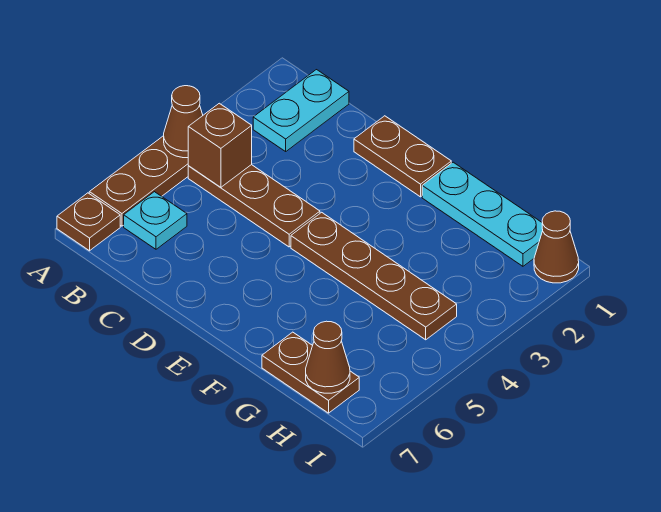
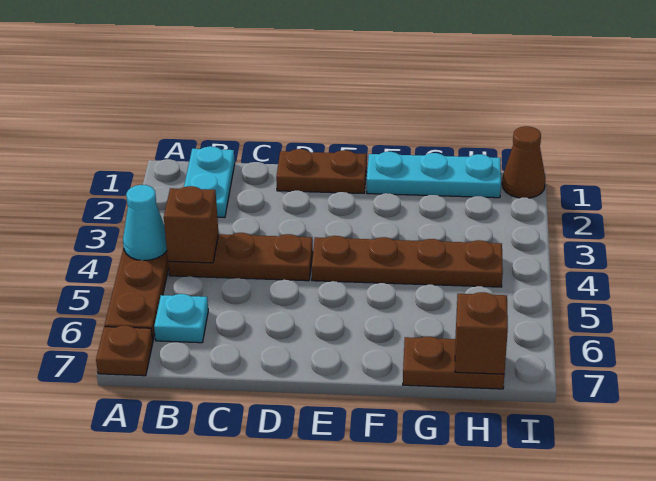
brown 1x1 cone [164,86,203,158] -> cyan 1x1 cone [123,185,167,261]
brown 1x1 cone [306,321,350,393] -> brown 1x1 brick [455,292,508,374]

